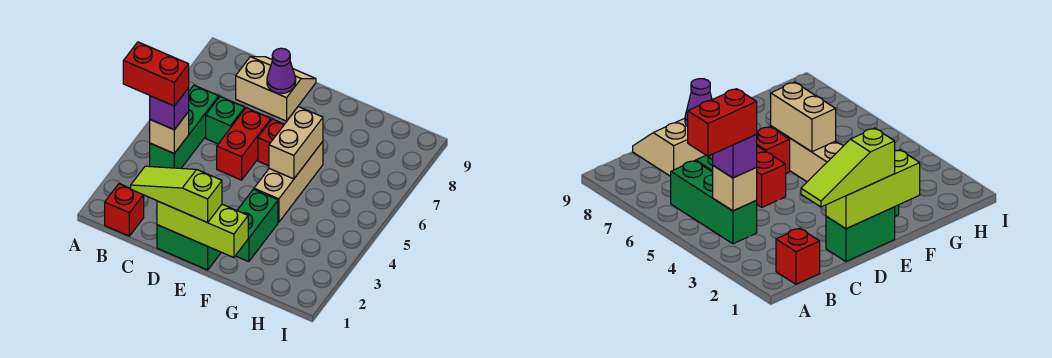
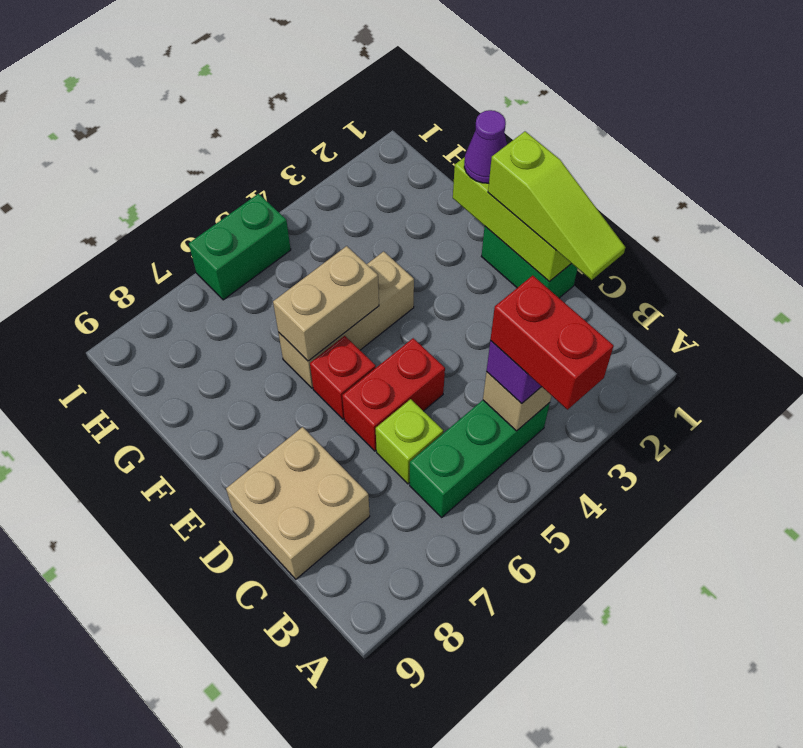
red 1x1 brick [105,184,144,236] -> none
green 1x1 brick [206,97,245,144] -> lime 1x1 brick [376,399,443,484]
tan 2x2 slope [236,57,316,121] -> tan 2x2 brick [226,427,370,579]
purple 1x1 cone [267,48,296,94] -> purple 1x1 cone moved to [464,110,507,183]
green 1x2 brick [236,189,278,262] -> green 1x2 brick moved to [189,194,291,300]

